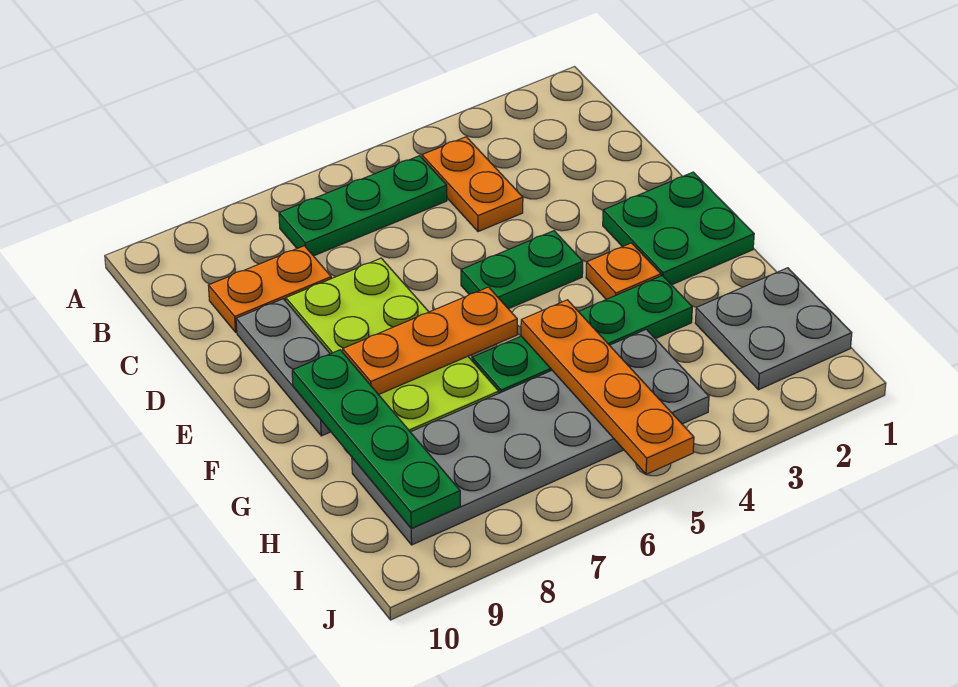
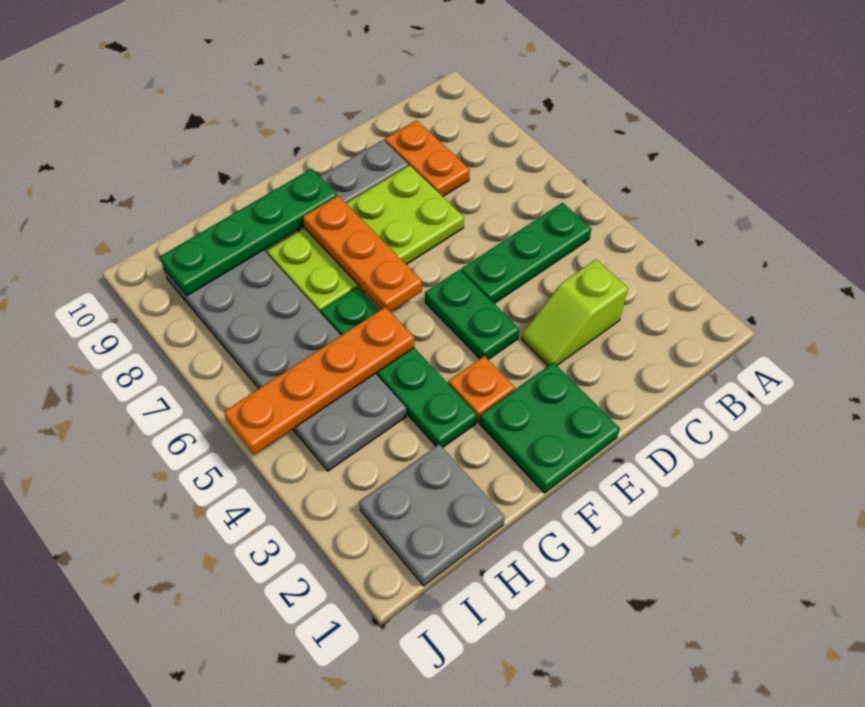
orange 1x2 plate [422,137,523,232] -> none
green 1x3 plate [279,156,447,256] -> green 1x3 plate turned to [461,203,591,304]
none -> lime 1x2 slope [521,259,628,366]

